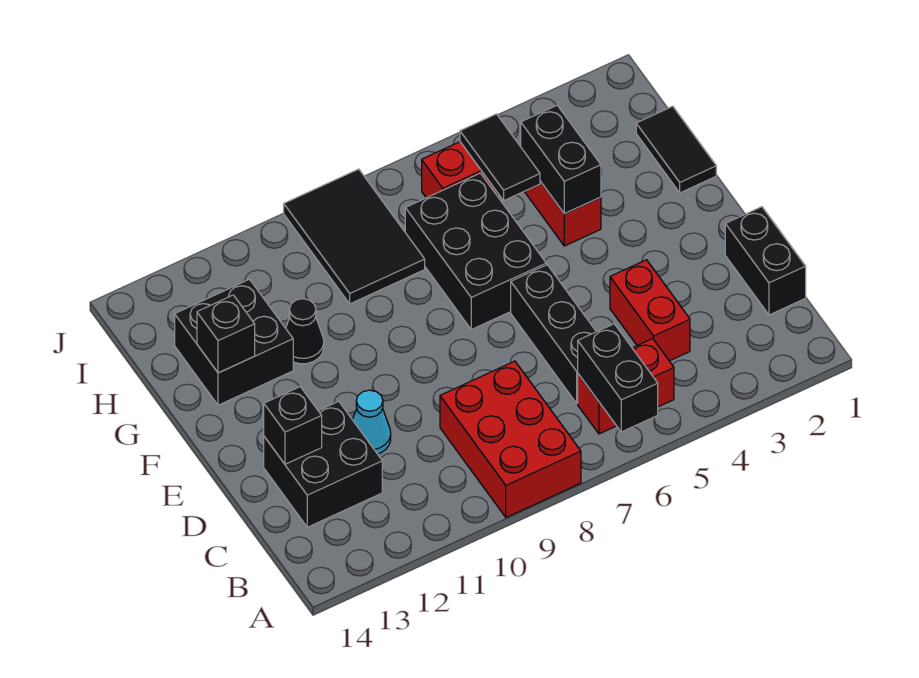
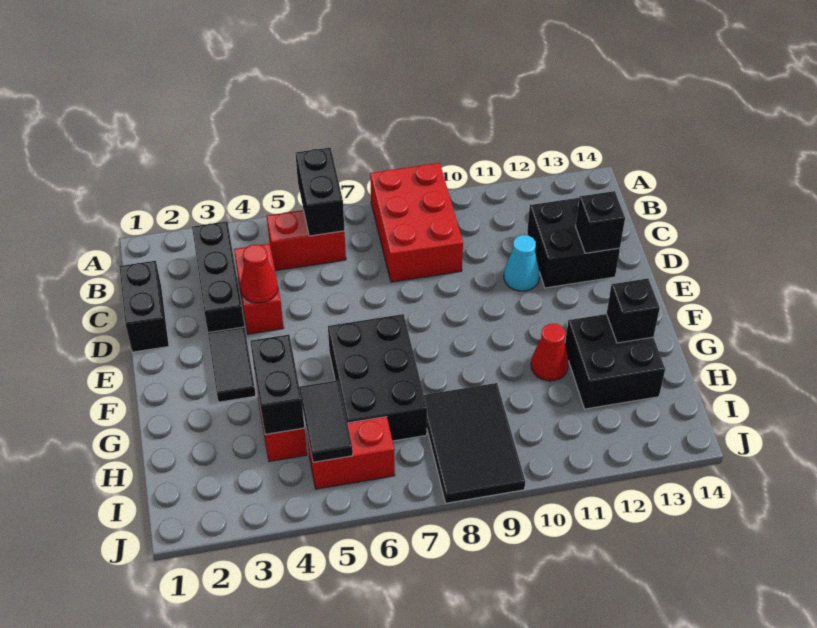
black 1x3 brick [511,265,596,403] -> black 1x3 brick moved to [192,221,245,333]
none -> red 1x1 cone [240,244,278,303]
black 1x2 tile [636,106,716,193] -> black 1x2 tile moved to [208,327,256,402]
black 1x1 cone [286,299,324,364] -> red 1x1 cone [531,324,569,381]

